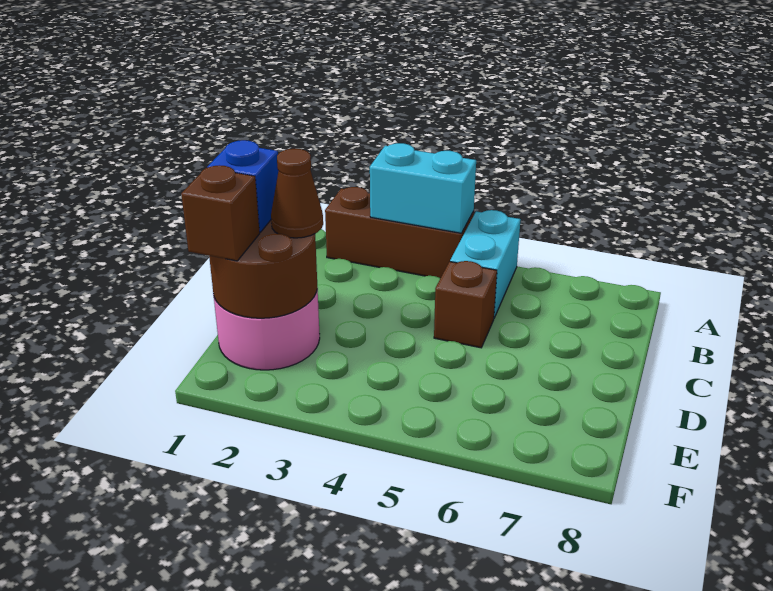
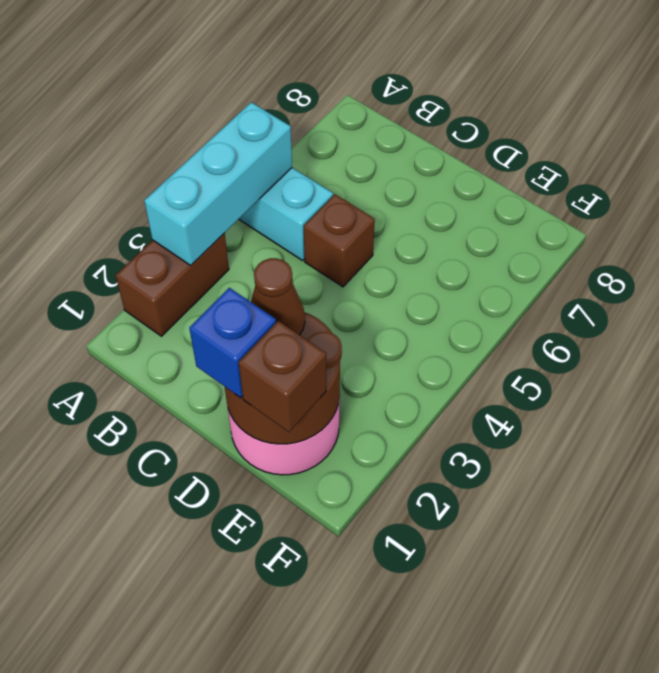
brown 1x3 brick [325,187,474,278] -> brown 1x2 brick [115,233,229,336]
cyan 1x2 brick [370,143,476,233] -> cyan 1x3 brick [144,102,292,265]

